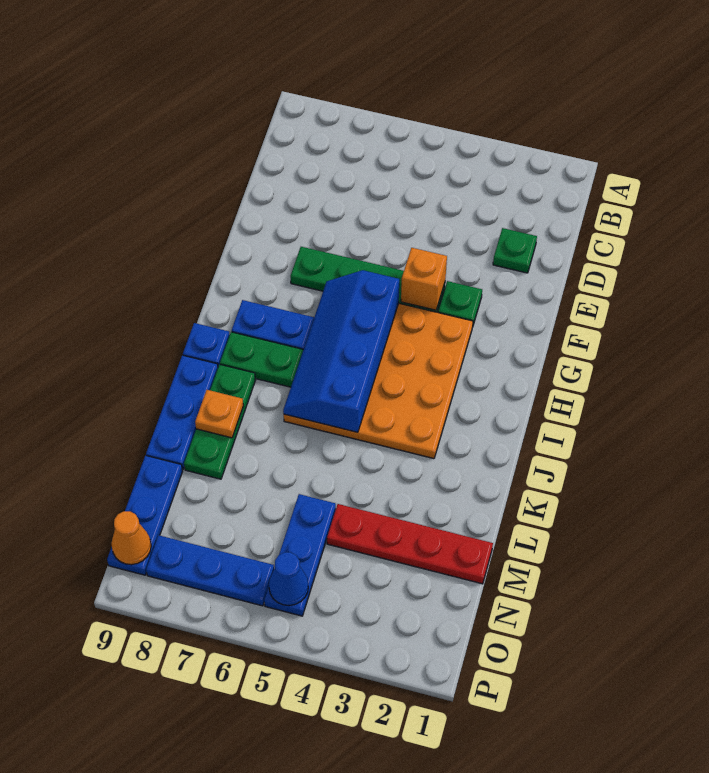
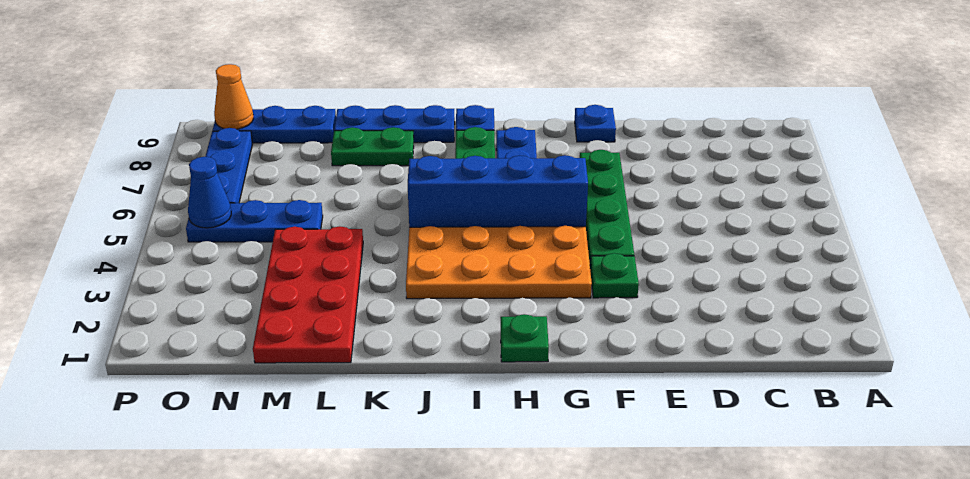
green 1x1 plate [493,228,537,273] -> green 1x1 plate moved to [501,314,549,362]
orange 1x1 brick [401,248,447,310] -> none
none -> blue 1x1 plate [575,105,616,142]
green 1x3 plate [184,364,255,479] -> green 1x2 plate [331,127,414,166]
orange 1x1 plate [195,390,243,438] -> none
red 1x4 plate [327,504,493,584] -> red 2x4 plate [253,226,363,363]

